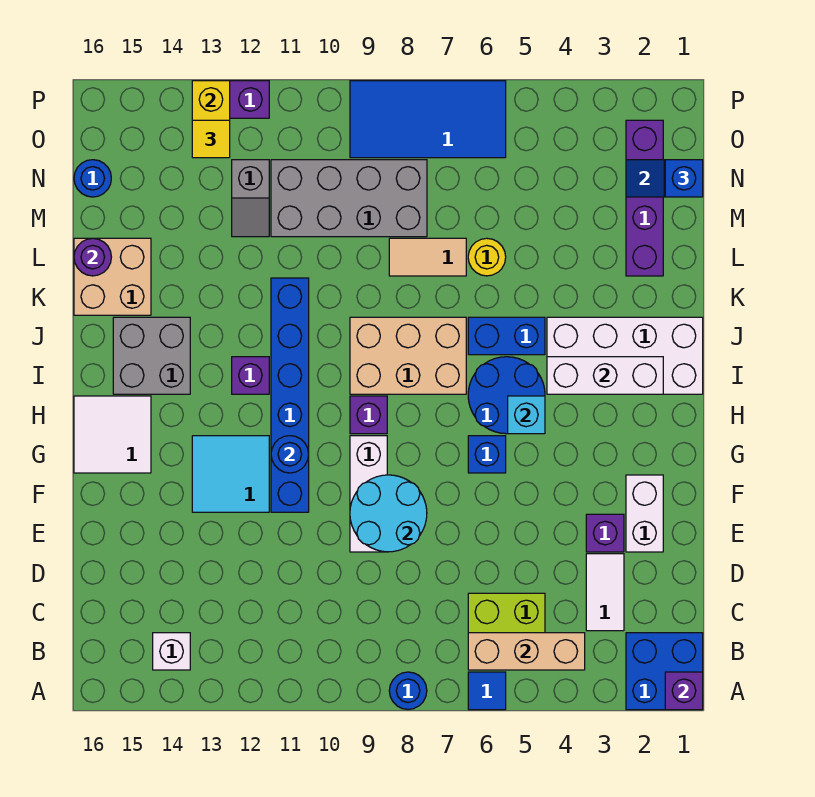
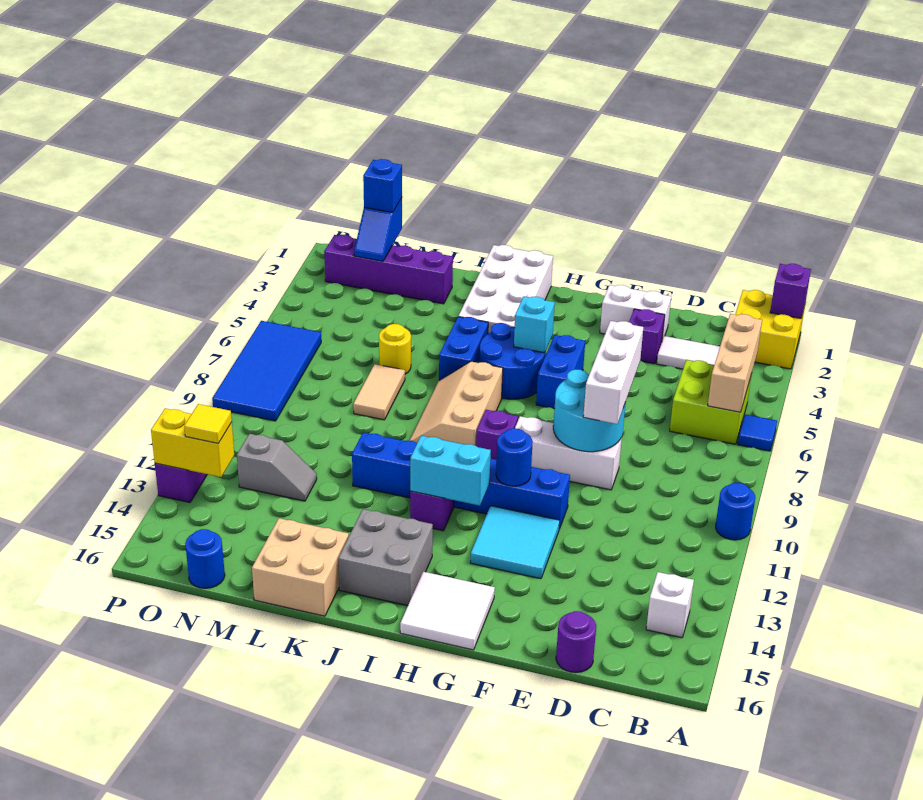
blue 2x2 brick [626,633,703,710] -> yellow 2x2 brick [735,290,805,369]
blue 1x1 round brick [389,672,427,709] -> blue 1x1 round brick moved to [716,483,755,540]
blue 1x1 brick [468,436,506,473] -> blue 1x2 brick [536,335,585,409]
none -> cyan 1x2 brick [410,436,491,506]
white 1x3 brick [547,357,663,394] -> white 1x3 brick moved to [583,321,643,424]
tan 2x3 brick [350,317,466,394] -> tan 2x3 slope [409,362,503,446]
purple 1x1 round brick [74,238,111,276] -> purple 1x1 round brick moved to [556,611,596,673]
grey 2x4 brick [271,160,427,237] -> none

